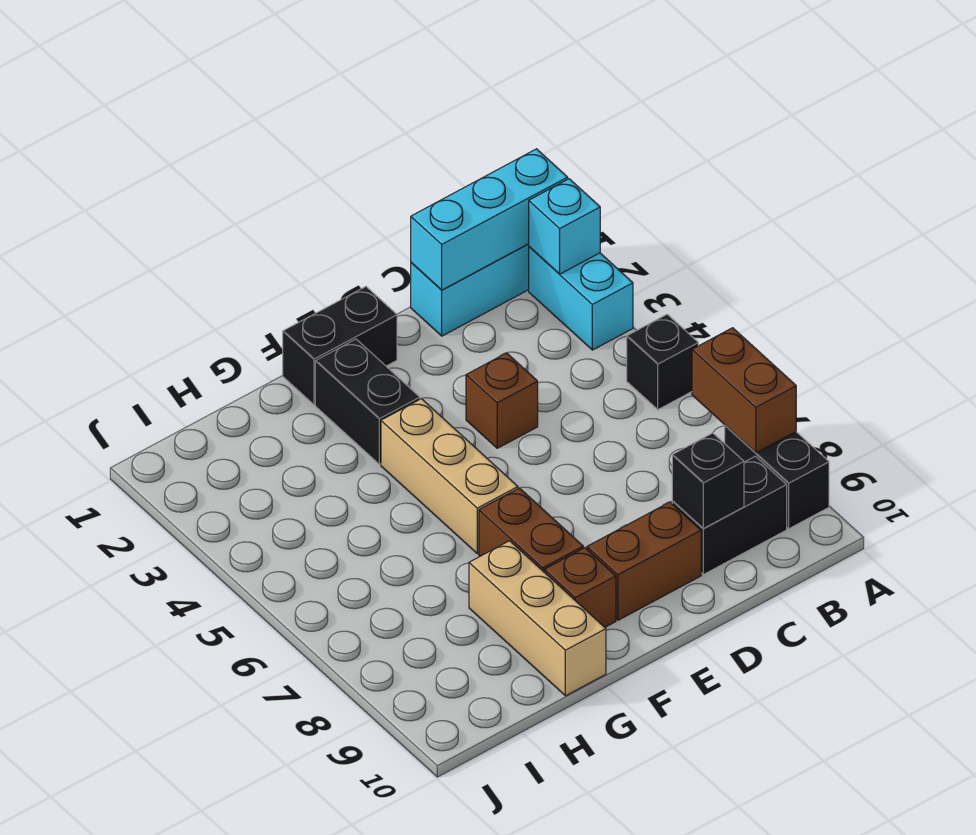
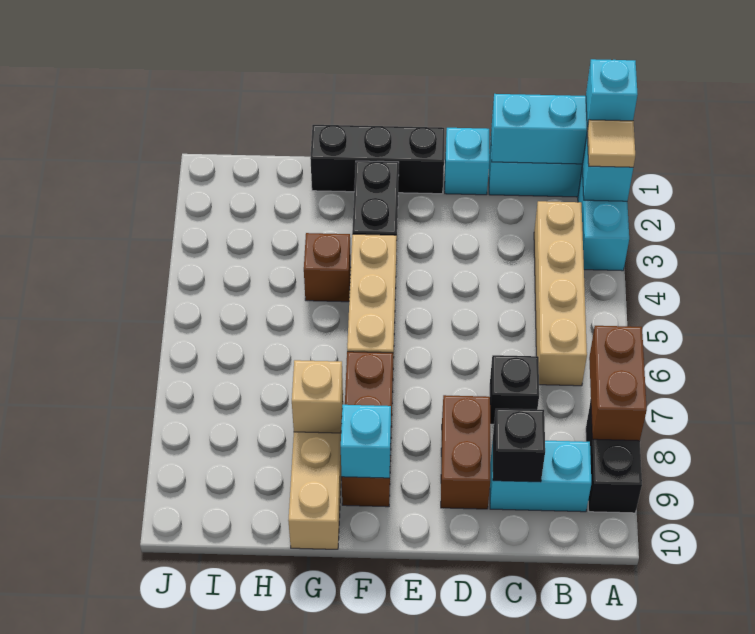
none -> cyan 1x1 brick [586,59,638,129]
none -> tan 1x1 tile [587,120,635,167]
black 1x1 brick [627,314,698,410] -> black 1x1 brick moved to [490,355,539,424]
none -> tan 1x4 brick [534,201,587,386]
black 1x2 brick [672,456,787,575] -> cyan 1x2 brick [490,441,591,512]
none -> cyan 1x1 brick [445,128,489,195]
brown 1x1 brick [466,353,538,448] -> brown 1x1 brick moved to [304,233,351,302]
brown 1x2 brick [587,502,701,620] -> brown 1x2 brick turned to [441,395,490,509]
black 1x2 brick [283,287,397,405] -> black 1x3 brick [310,125,444,194]
none -> cyan 1x1 brick [341,405,391,478]
none -> tan 1x1 brick [292,360,343,433]

